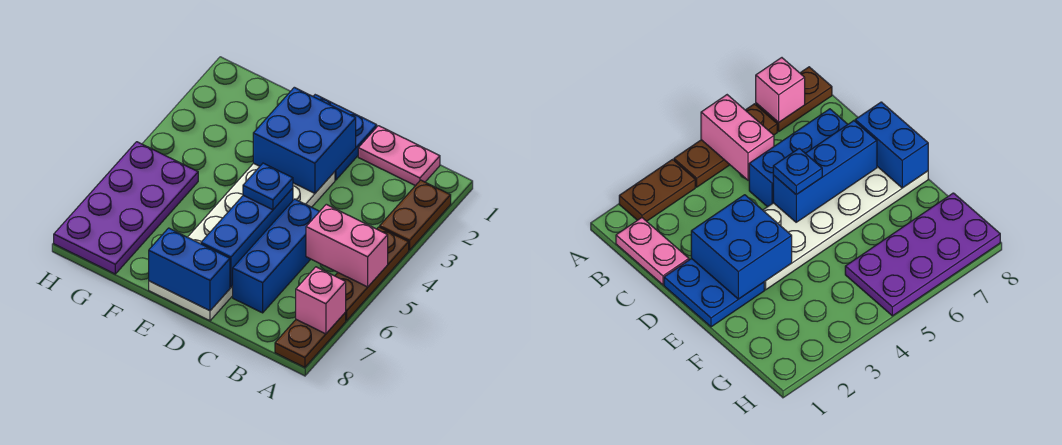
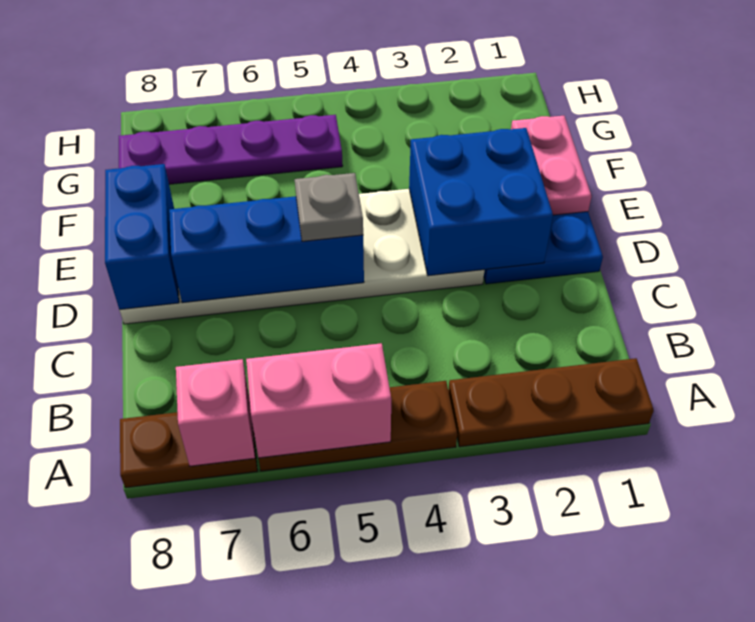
brown 1x2 plate [380,180,451,250] -> brown 1x3 plate [448,358,654,447]
pink 1x2 brick [306,204,388,287] -> pink 1x2 brick turned to [246,343,391,458]
pink 1x2 plate [358,126,440,186] -> pink 1x2 plate moved to [511,116,592,215]
blue 1x3 brick [233,199,320,313] -> none
blue 1x1 plate [243,163,293,210] -> grey 1x1 plate [295,173,363,241]
purple 2x4 plate [54,142,198,274] -> purple 1x4 plate [119,115,343,184]

